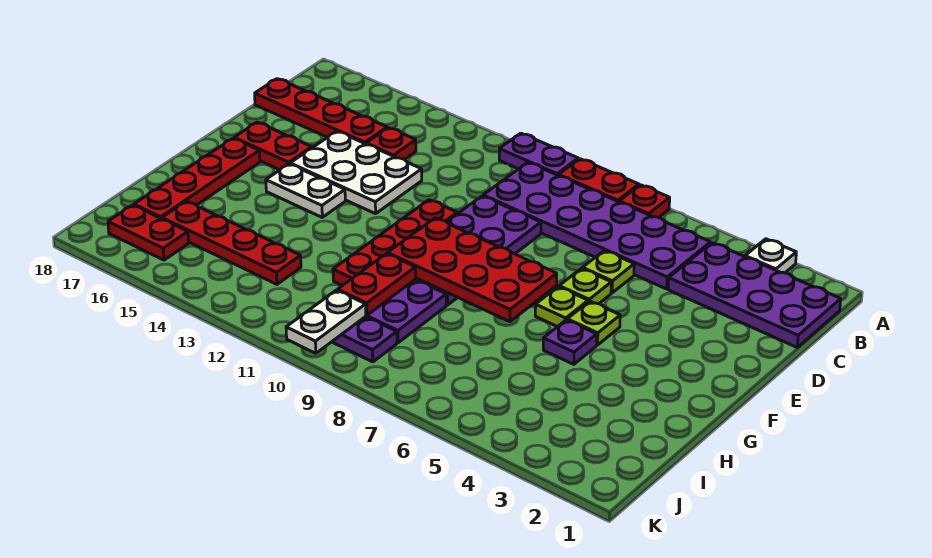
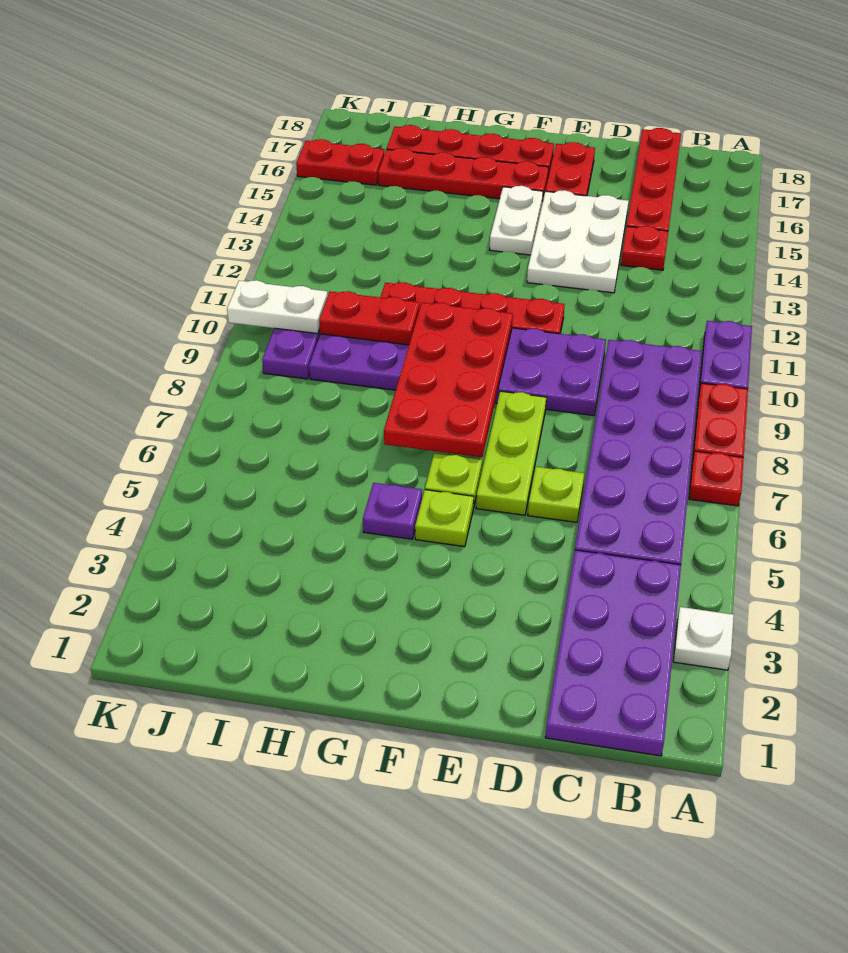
lime 1x1 plate [559,268,611,304] -> lime 1x3 plate [476,391,546,515]
red 1x4 plate [162,201,301,284] -> red 1x4 plate turned to [378,148,549,203]
red 1x2 plate [108,205,189,260] -> red 1x2 plate turned to [296,139,384,185]

